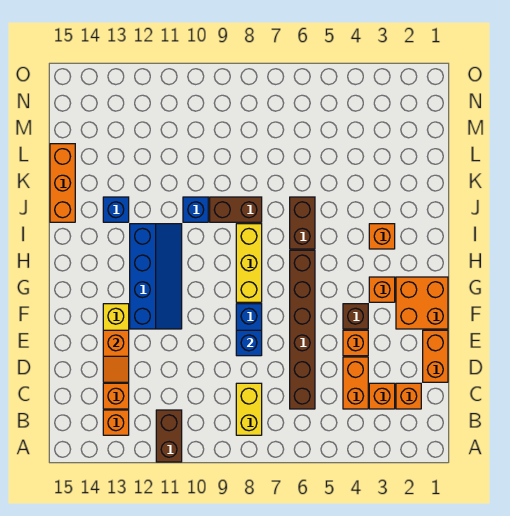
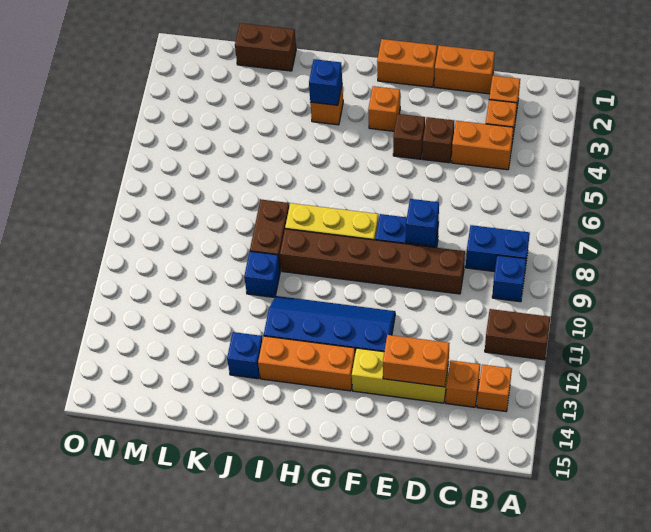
yellow 1x2 brick [236,383,262,435] -> blue 1x2 brick [466,225,530,272]
none -> blue 1x1 brick [492,255,526,302]
brown 1x6 brick [290,250,315,409] -> brown 1x6 brick moved to [280,229,465,294]
orange 1x2 slope [103,330,129,382] -> orange 1x2 brick [383,335,449,387]
orange 1x1 brick [343,330,368,356] -> brown 1x1 brick [422,117,454,163]
orange 2x2 brick [396,277,448,329] -> orange 1x2 brick [377,39,437,87]
none -> blue 1x1 brick [309,59,342,105]
brown 1x2 brick [290,197,315,249] -> brown 1x2 brick moved to [235,23,296,71]
orange 1x3 brick [50,144,75,222] -> orange 1x3 brick moved to [258,336,355,391]

